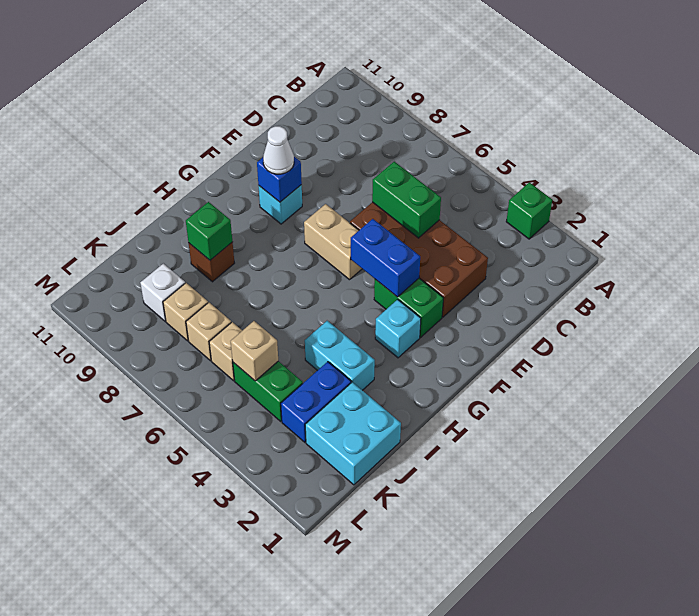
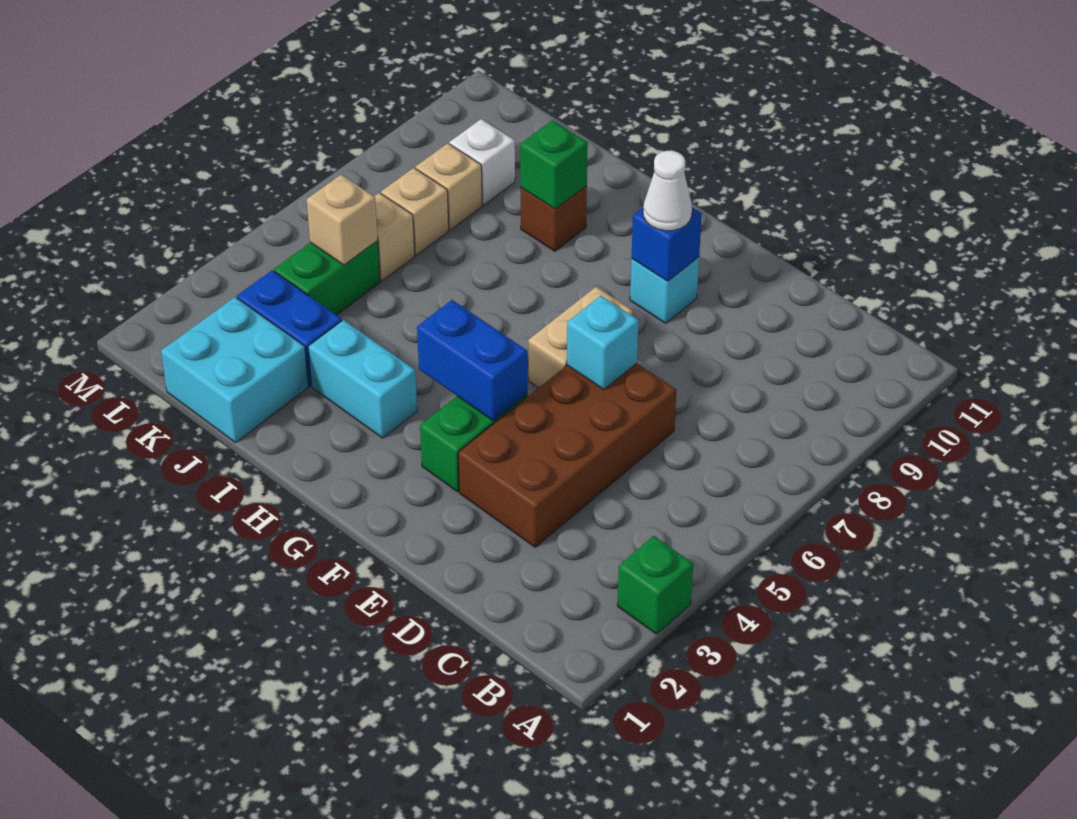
green 1x2 brick [372,162,441,238] -> none
blue 1x2 brick [351,219,420,297] -> blue 1x2 brick turned to [417,300,528,421]
cyan 1x1 brick [375,299,421,358] -> cyan 1x1 brick moved to [567,296,639,390]
cyan 1x2 brick [305,321,375,390] -> cyan 1x2 brick turned to [308,320,417,438]

